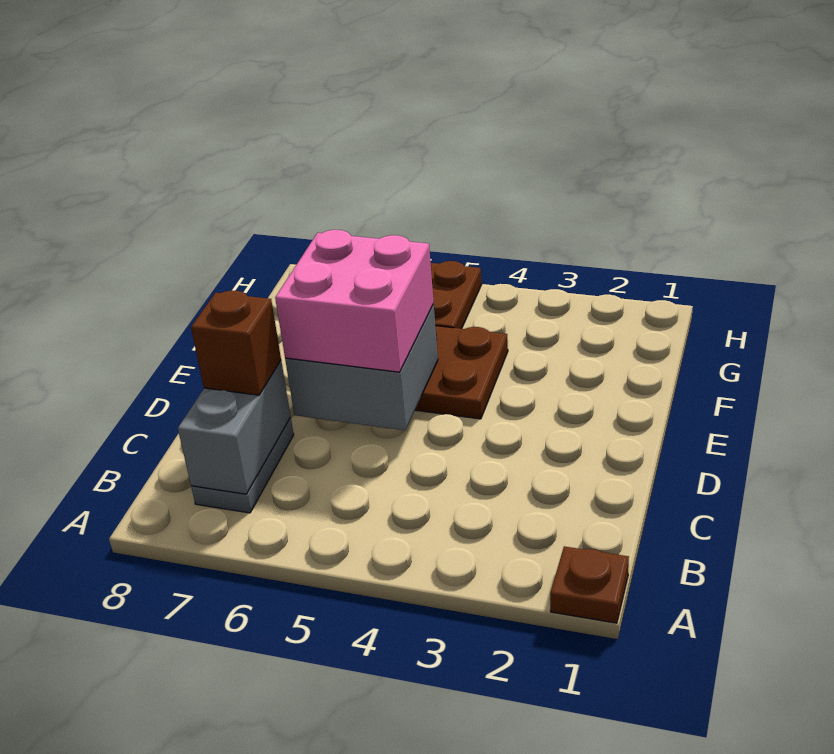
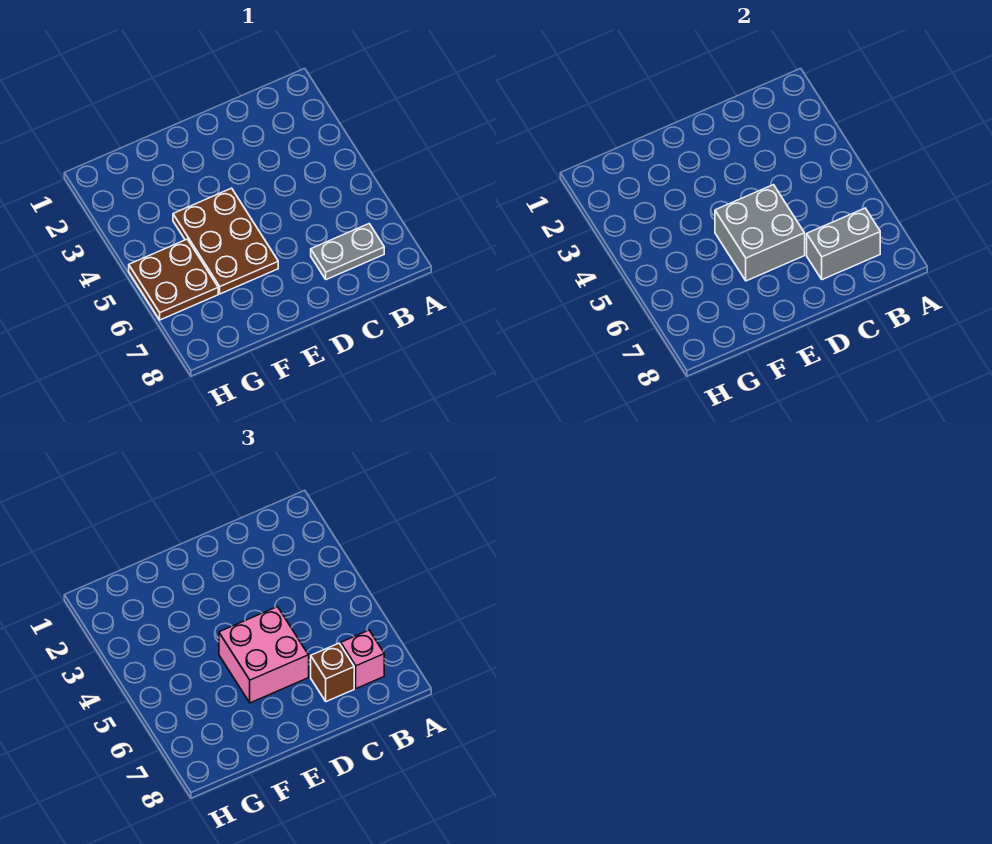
brown 1x1 plate [550,546,629,623] -> none
none -> pink 1x1 brick [341,630,384,689]

